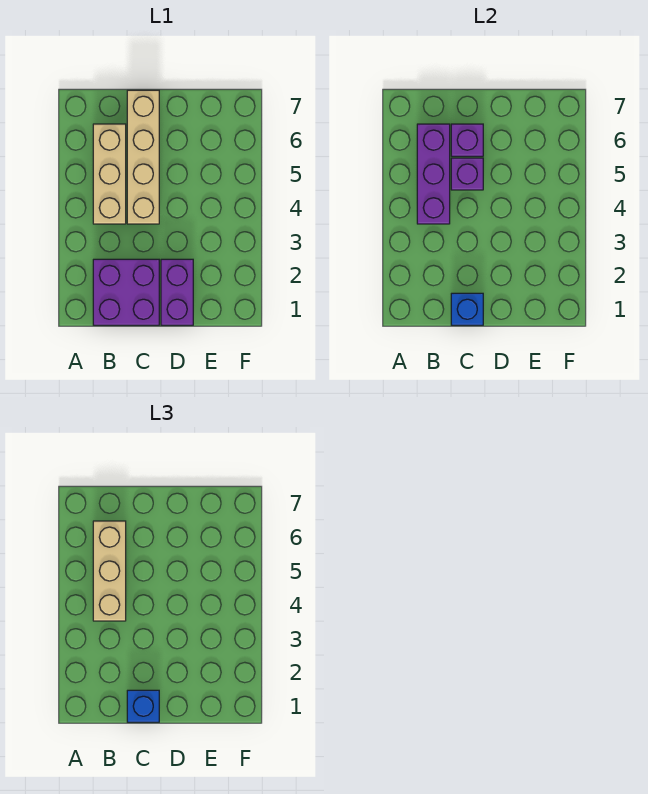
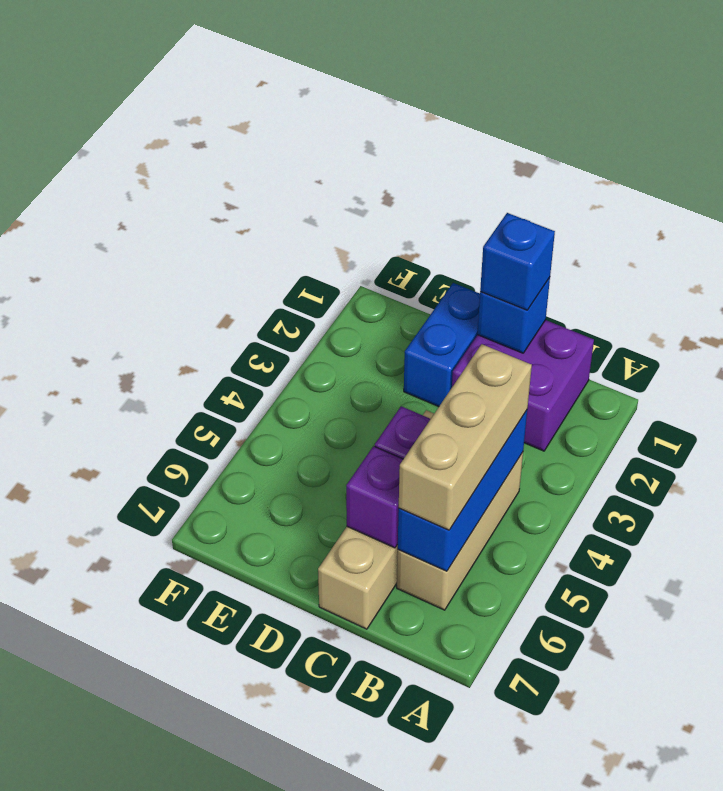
purple 1x3 brick [417,124,450,224] -> blue 1x3 brick [398,410,527,571]
purple 1x2 brick [161,259,193,325] -> blue 1x2 brick [404,283,480,407]

